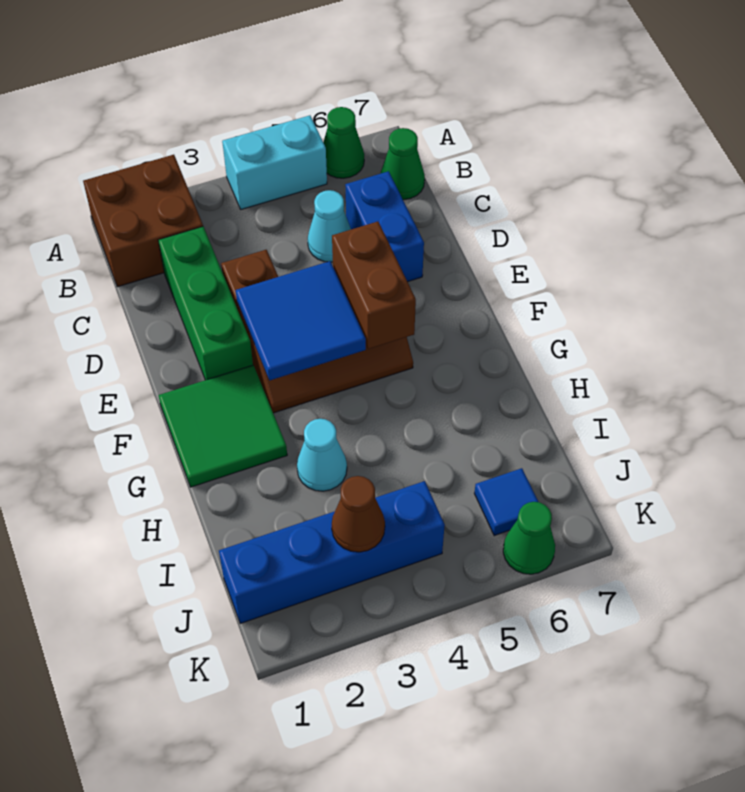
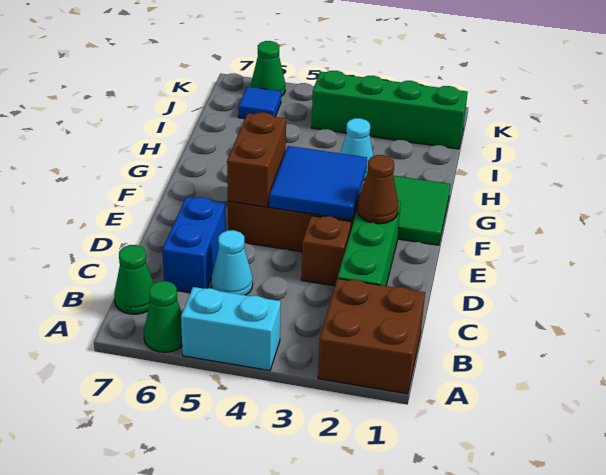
blue 1x4 brick [219,481,445,624] -> green 1x4 brick [311,71,468,149]
brown 1x1 cone [332,476,385,552] -> brown 1x1 cone moved to [357,155,398,224]

